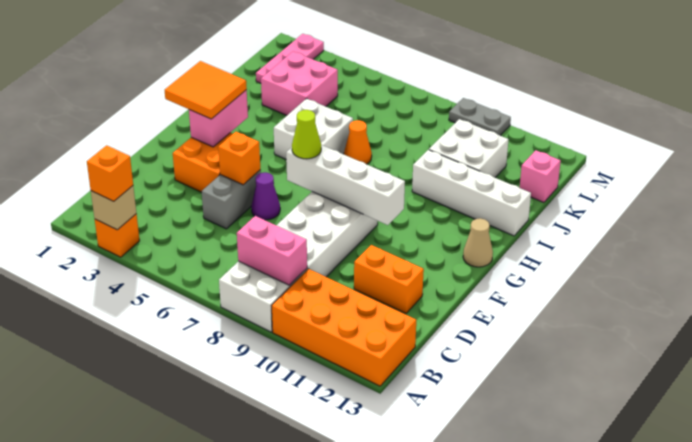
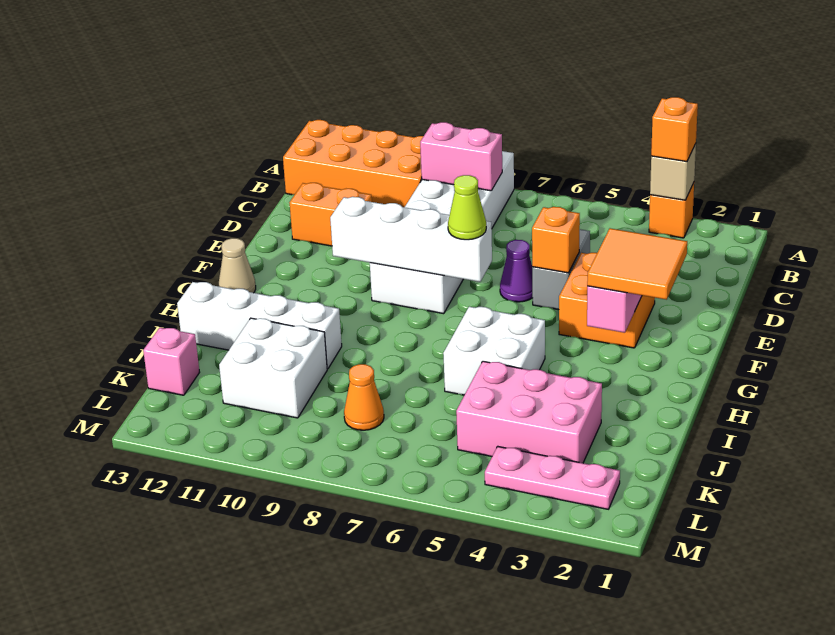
orange 1x1 cone [344,120,372,164] -> orange 1x1 cone moved to [344,364,384,430]
pink 2x2 brick [261,51,338,115] -> pink 2x3 brick [456,361,602,463]
pink 1x3 plate [256,34,324,83] -> pink 1x3 plate turned to [485,446,620,509]
grey 1x2 plate [449,98,511,136] -> none

